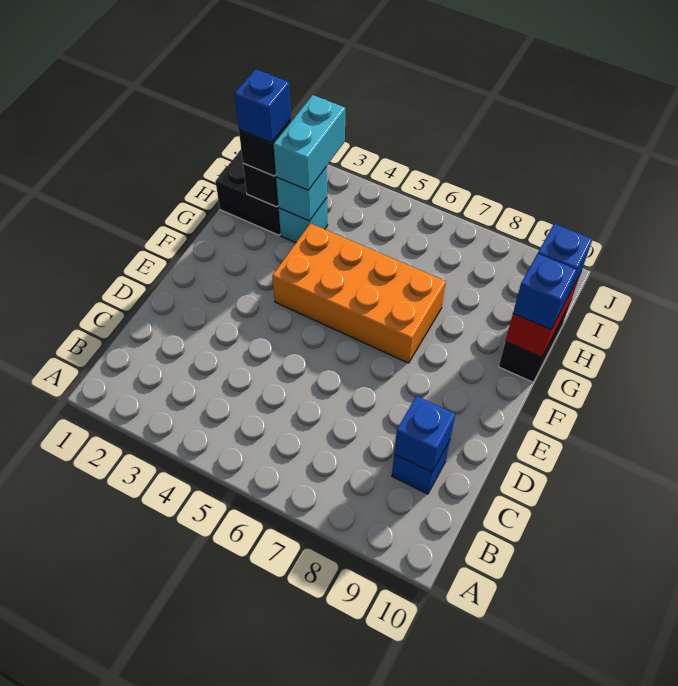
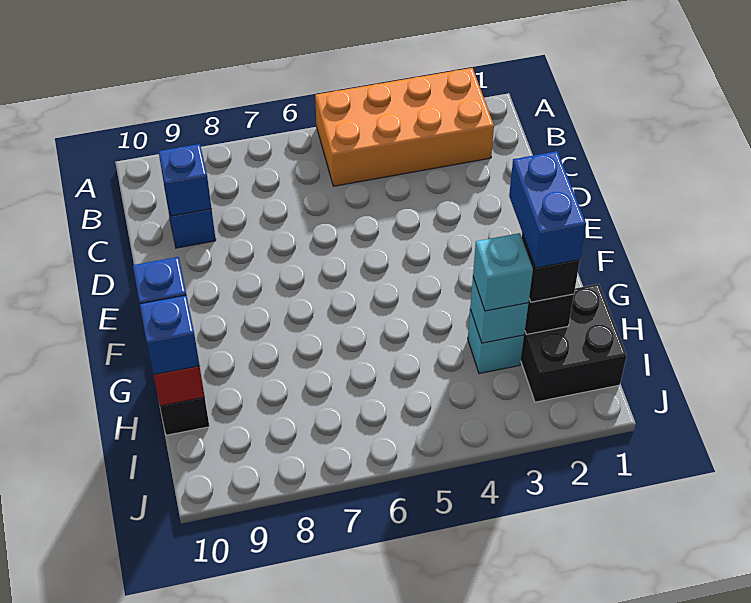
orange 2x4 brick [272,223,446,363] -> orange 2x4 brick moved to [315,68,494,186]
blue 1x1 brick [235,69,291,143] -> blue 1x2 brick [509,151,586,268]
cyan 1x2 brick [273,95,345,190] -> cyan 1x1 brick [473,233,533,311]

